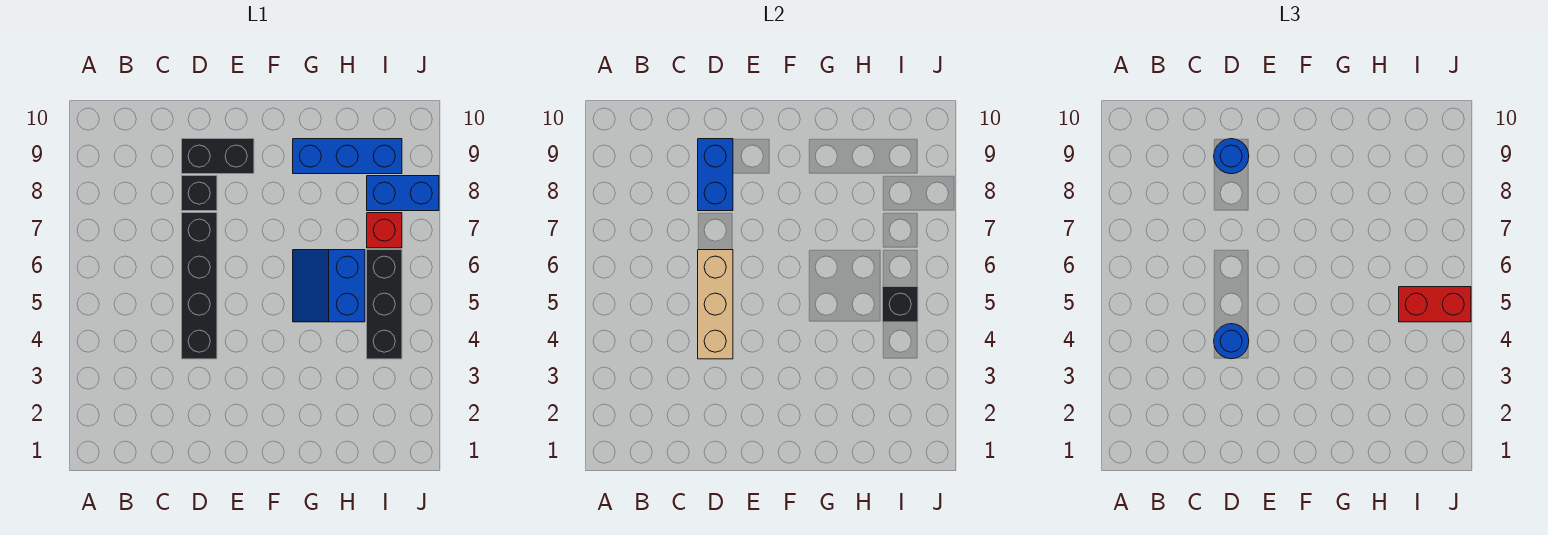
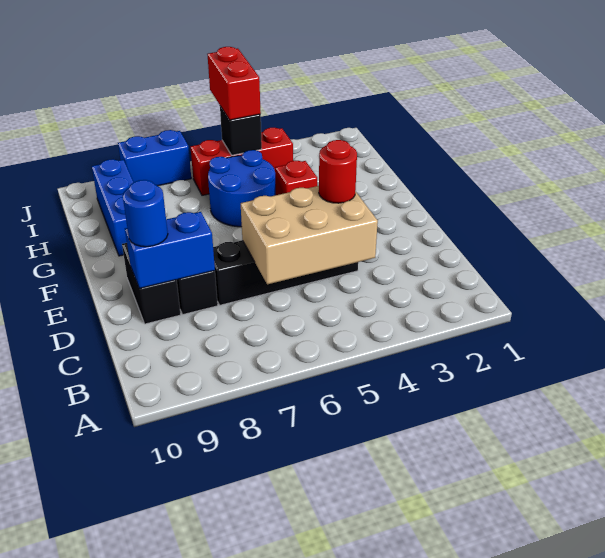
tan 1x3 brick [698,250,733,359] -> tan 2x3 brick [241,186,378,284]
blue 1x1 round brick [1214,324,1249,359] -> red 1x1 round brick [319,140,357,203]
blue 2x2 slope [293,250,365,322] -> blue 2x2 round brick [208,150,276,227]
black 1x3 brick [367,250,402,359] -> red 1x3 brick [190,128,293,195]
red 1x1 brick [367,213,402,248] -> red 1x1 brick moved to [275,161,317,195]
blue 1x2 brick [367,176,439,211] -> blue 1x2 brick turned to [118,130,191,186]

